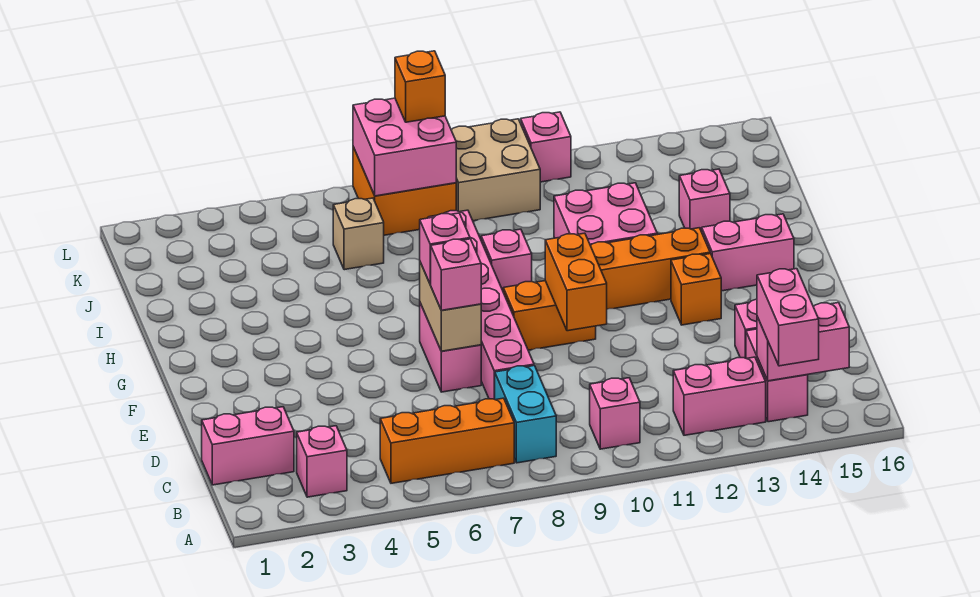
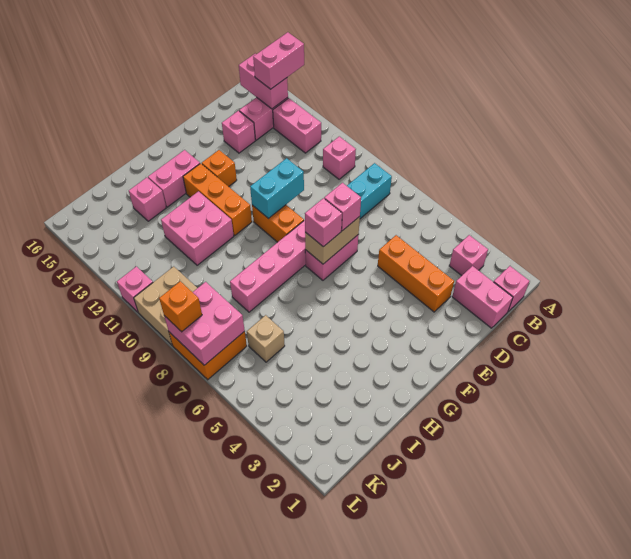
orange 1x3 brick [380,398,514,483] -> orange 1x3 brick moved to [378,235,454,312]
orange 1x2 brick [545,233,607,331] -> cyan 1x2 brick [250,158,304,219]
pink 1x2 brick [702,214,794,291] -> pink 1x2 brick turned to [148,150,200,207]
pink 1x1 brick [481,229,532,290] -> pink 1x1 brick moved to [494,266,530,312]

